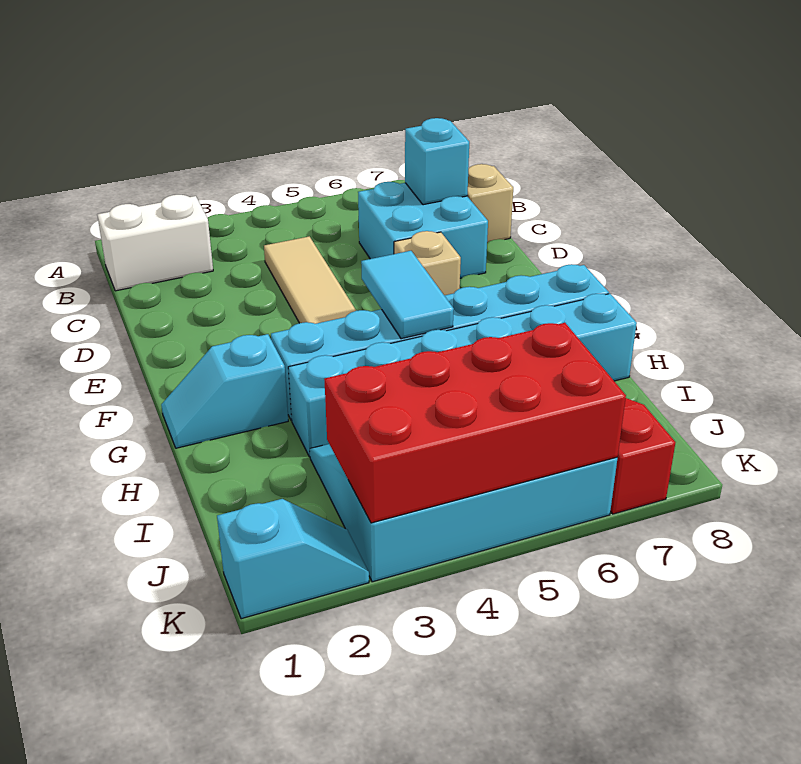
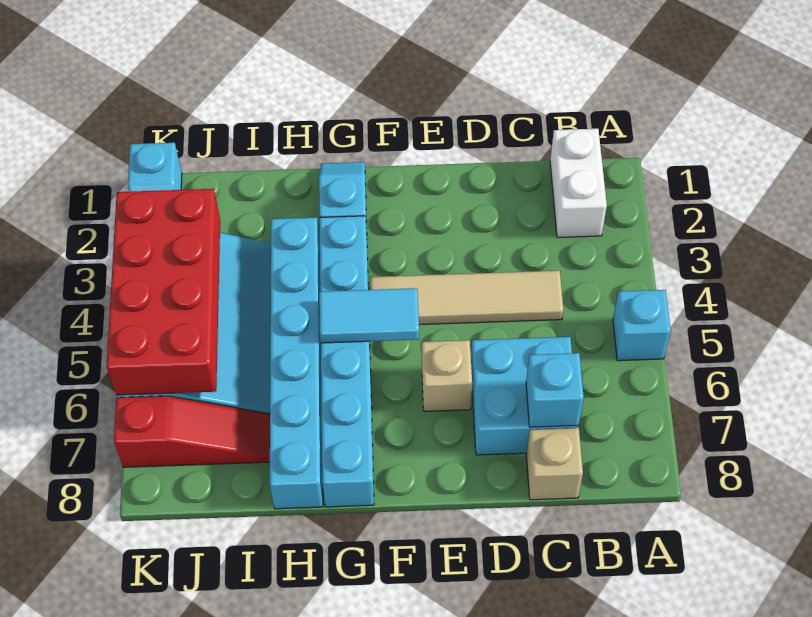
none -> cyan 1x1 brick [613,290,671,361]

